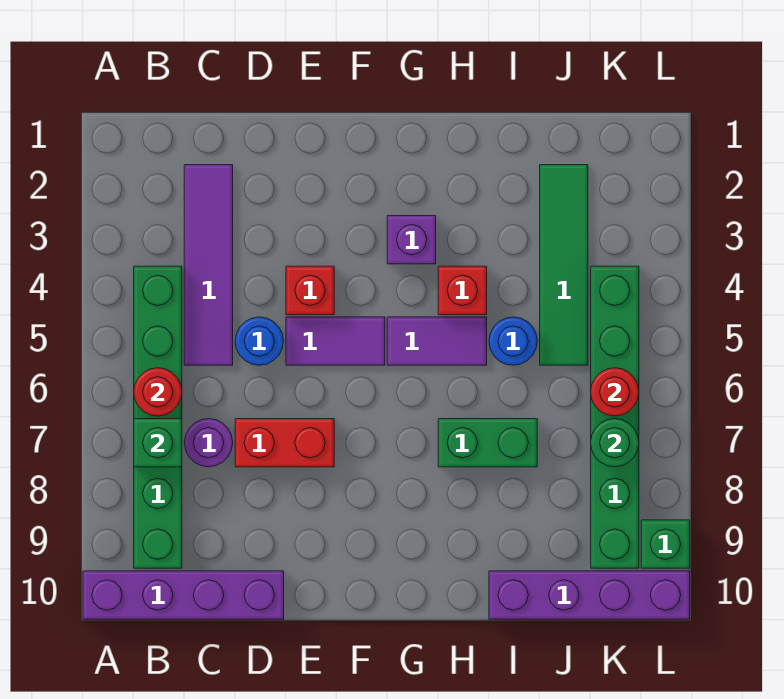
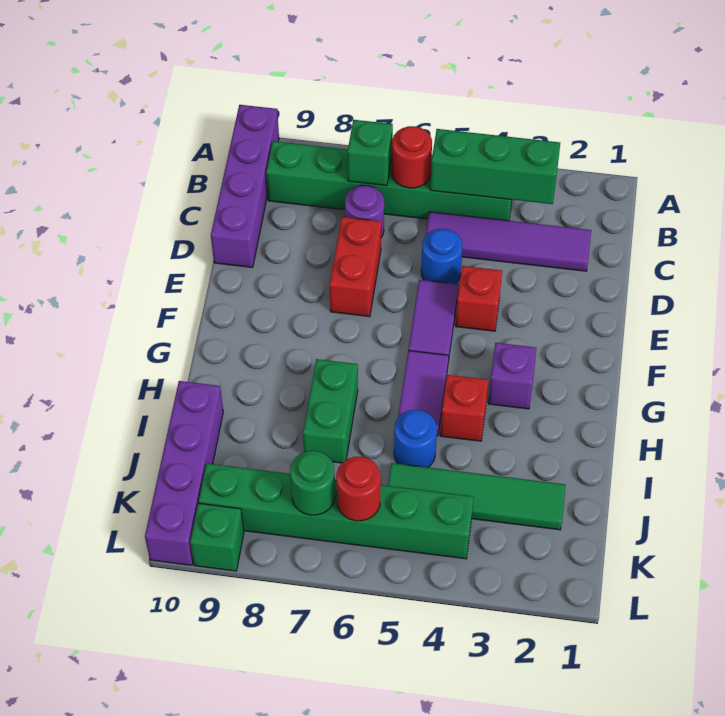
none -> green 1x3 brick [430,129,560,204]

